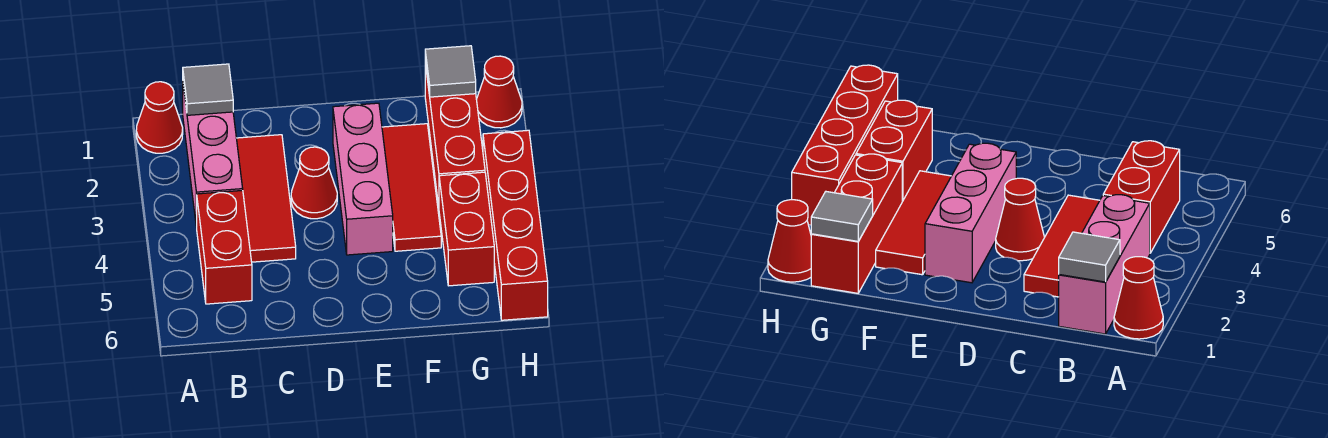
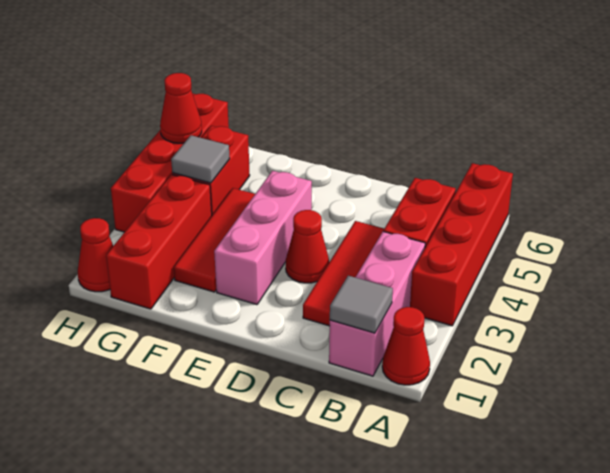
none -> red 1x4 brick [410,163,513,326]
grey 1x1 tile [425,46,476,97] -> grey 1x1 tile moved to [171,135,230,183]
none -> red 1x1 cone [160,73,202,143]

